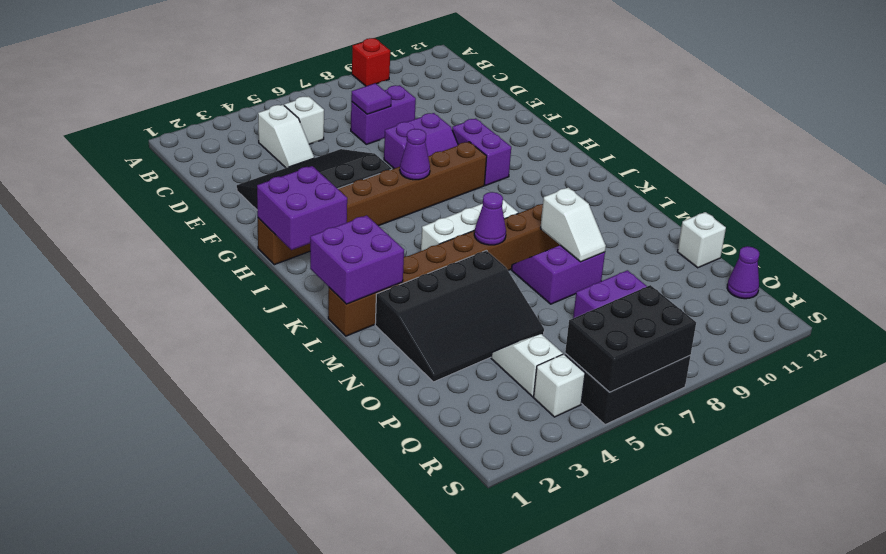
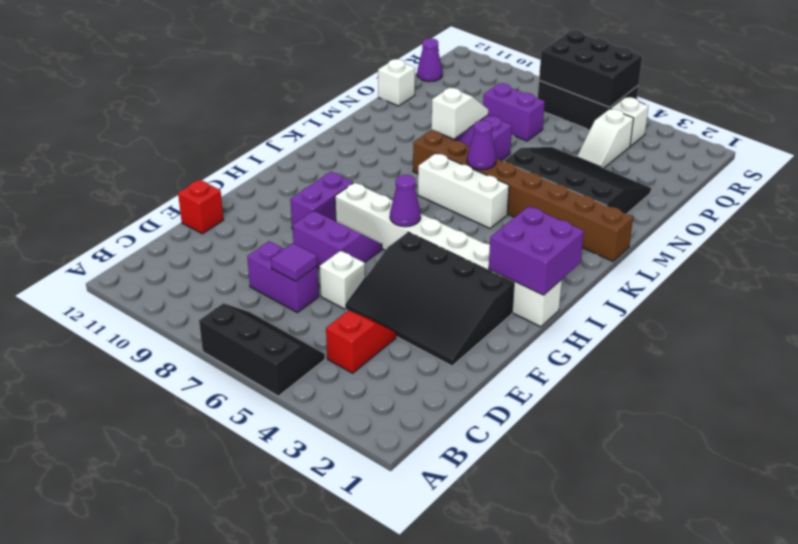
none -> black 2x3 slope [199,303,325,396]
red 1x1 brick [352,38,390,86] -> red 1x1 brick moved to [178,180,223,234]
white 1x2 slope [258,105,314,168] -> red 1x2 slope [326,310,396,373]
white 1x1 brick [284,96,324,144] -> white 1x1 brick moved to [320,251,365,309]
brown 1x8 brick [258,142,487,265] -> white 1x8 brick [335,183,562,327]
purple 2x2 brick [310,215,404,304] -> none

